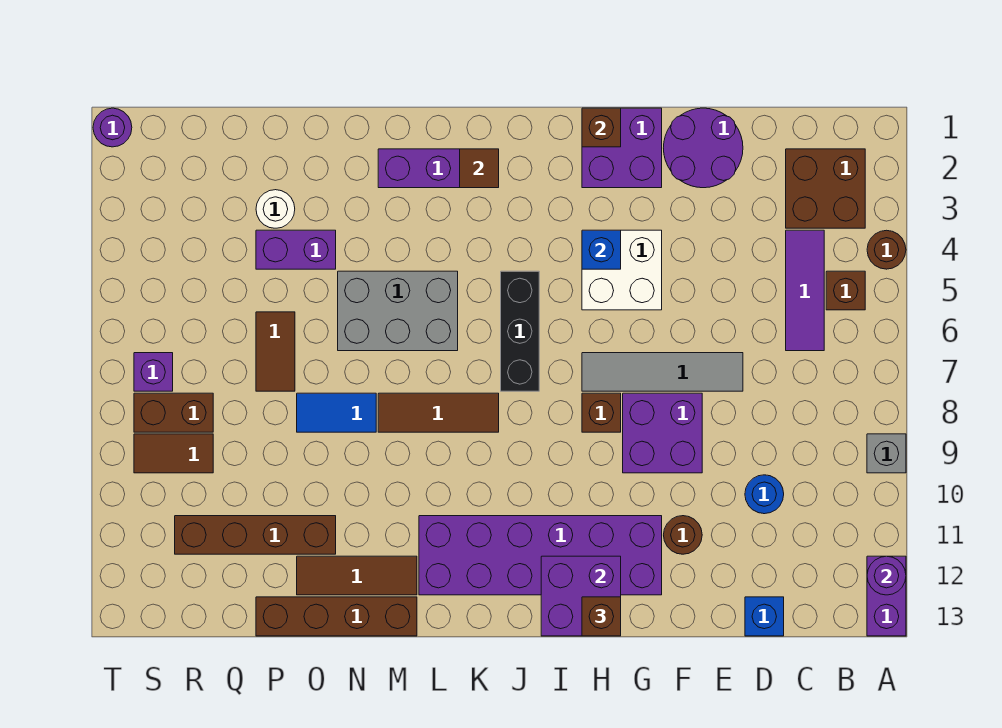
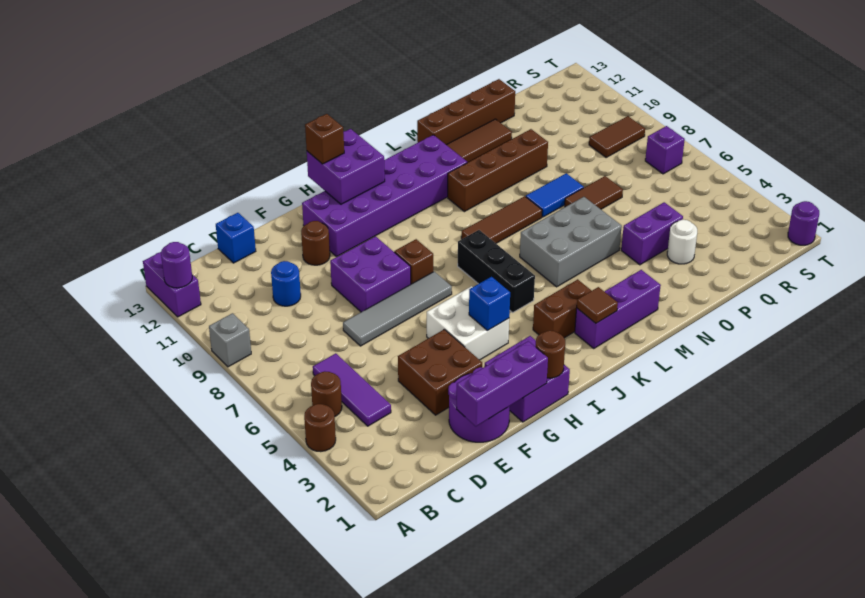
brown 2x2 brick [786,149,865,228] -> brown 2x2 brick moved to [398,329,482,415]
brown 1x1 brick [826,271,865,310] -> brown 1x1 round brick [311,371,342,416]
none -> purple 1x3 brick [457,341,548,426]
brown 1x1 brick [582,108,621,147] -> brown 1x1 round brick [535,331,565,378]
brown 1x4 brick [175,516,336,554] -> brown 1x4 brick moved to [448,129,548,212]
brown 1x2 tile [256,312,295,391] -> brown 1x2 tile turned to [565,176,623,209]
brown 1x2 brick [134,393,213,432] -> brown 1x2 brick moved to [533,279,592,338]

